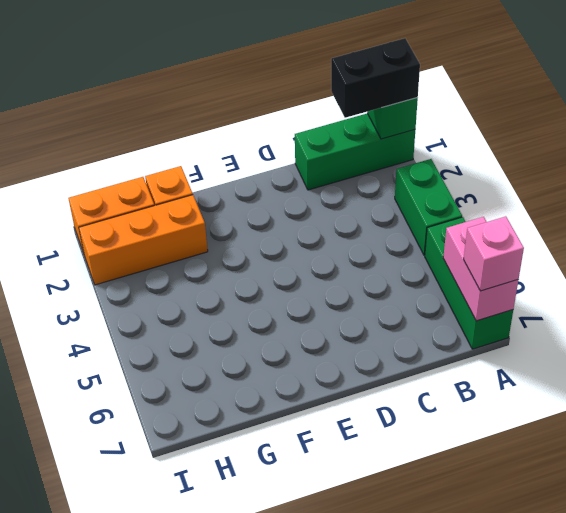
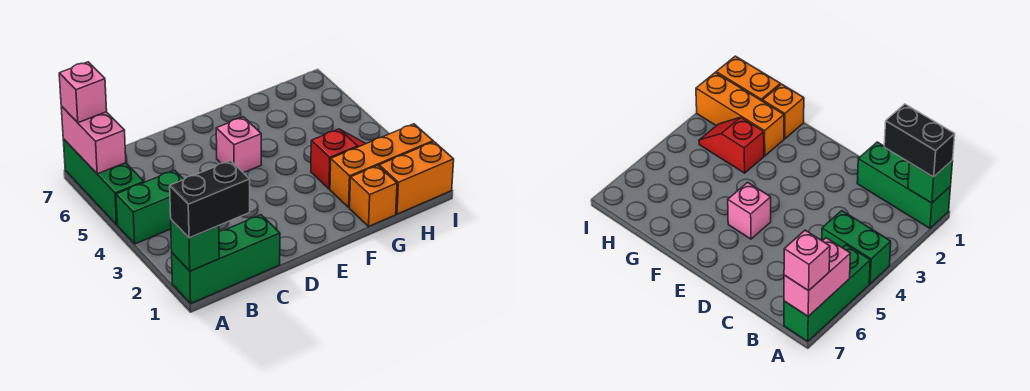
green 1x2 brick [395,159,462,255] -> green 1x2 brick turned to [116,170,184,244]
none -> pink 1x1 brick [216,117,261,173]
none -> red 1x2 slope [311,129,366,189]

